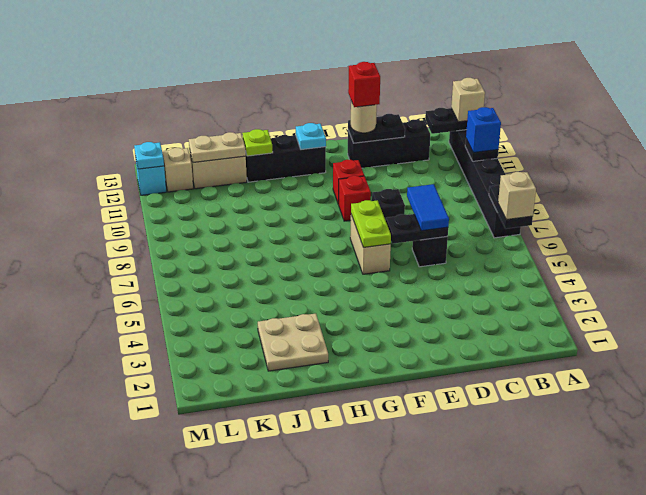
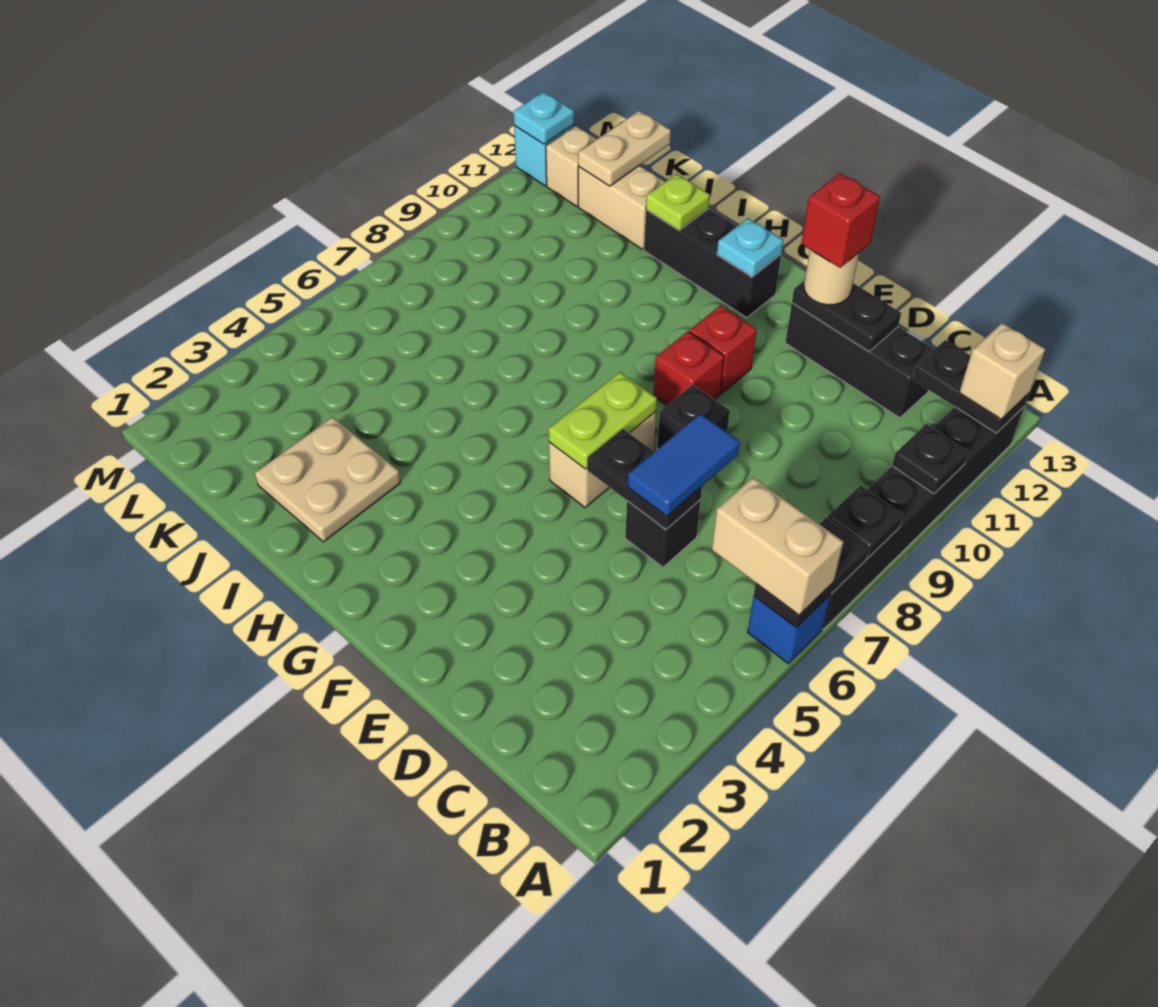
tan 1x1 brick [498,172,536,220] -> tan 1x2 brick [712,478,843,615]
none -> black 1x1 plate [828,485,903,559]
blue 1x1 brick [466,107,501,153] -> blue 1x1 brick moved to [748,595,831,664]
tan 1x2 plate [189,132,246,163] -> tan 1x2 plate turned to [578,111,671,186]

